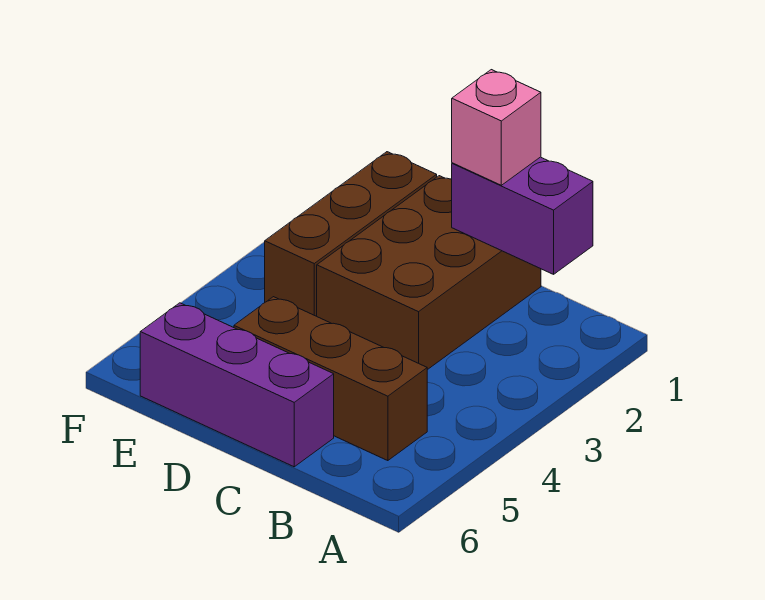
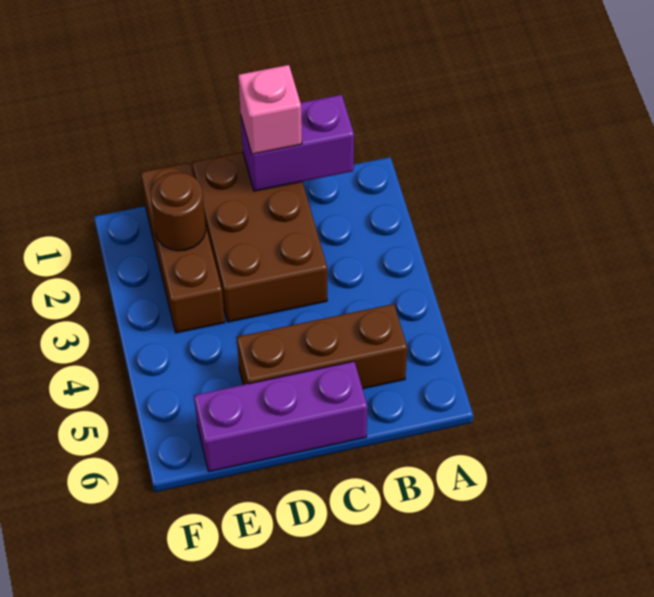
none -> brown 1x1 round brick [151,172,206,251]

